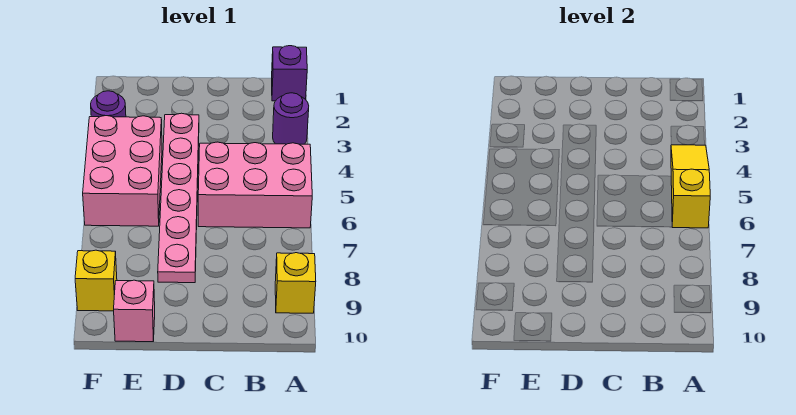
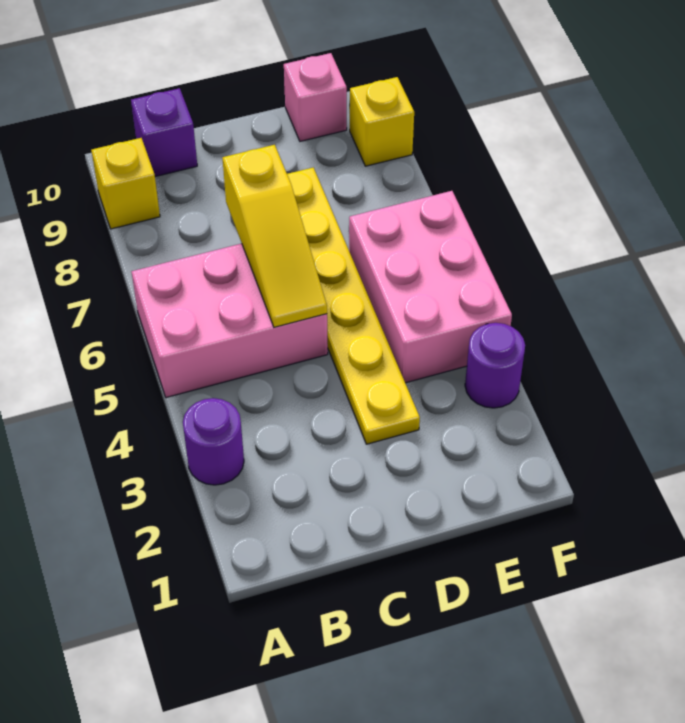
purple 1x1 brick [272,46,307,101] -> purple 1x1 brick moved to [131,88,197,177]
yellow 1x3 slope [671,145,710,228] -> yellow 1x3 slope moved to [222,145,327,327]
pink 1x6 plate [158,113,199,283] -> yellow 1x6 plate [287,168,420,444]

